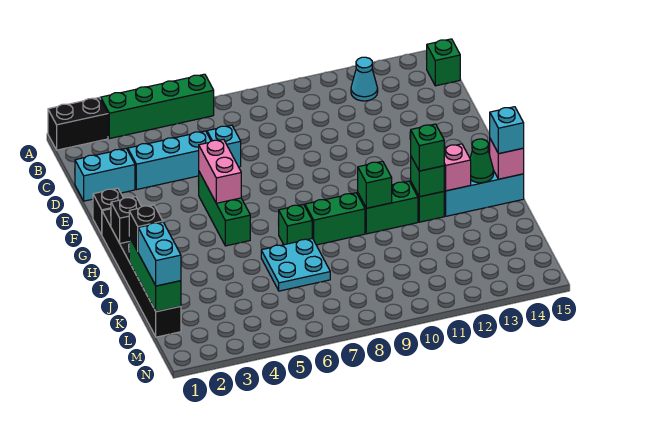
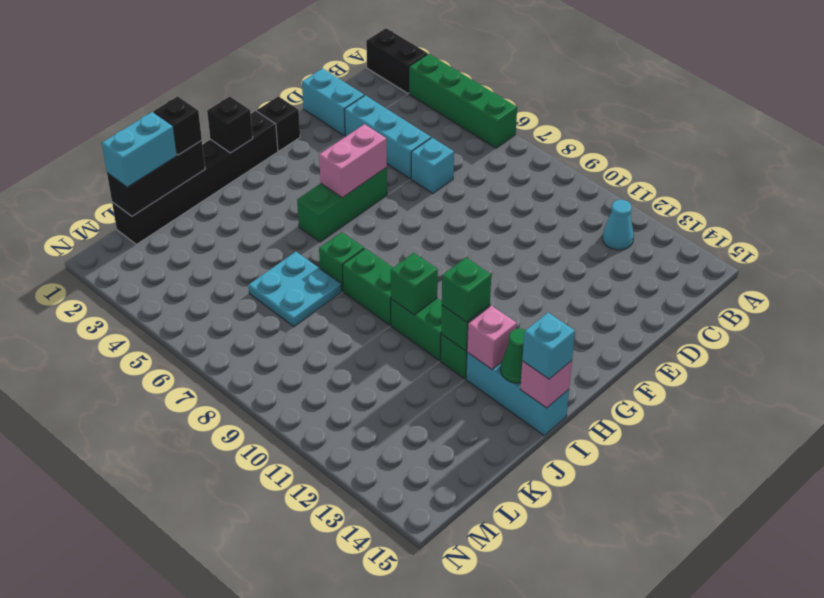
green 1x1 brick [426,39,460,86] -> none
green 1x3 brick [129,237,181,312] -> black 1x3 brick [107,141,205,216]

